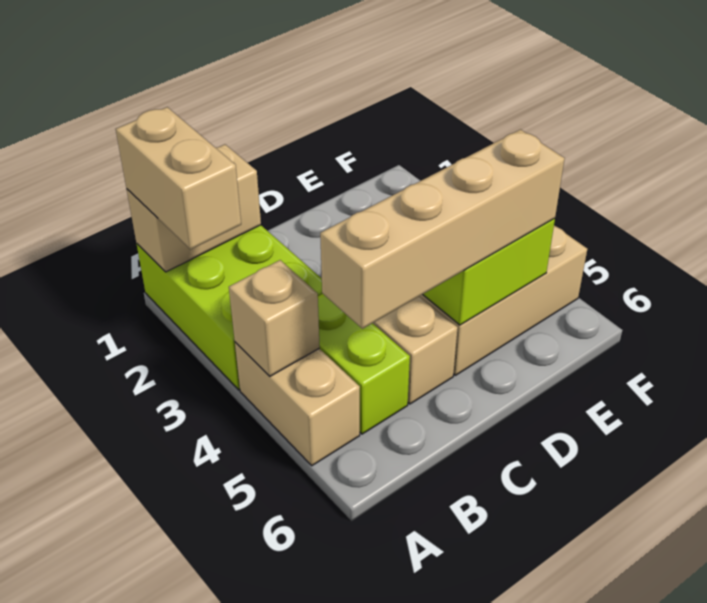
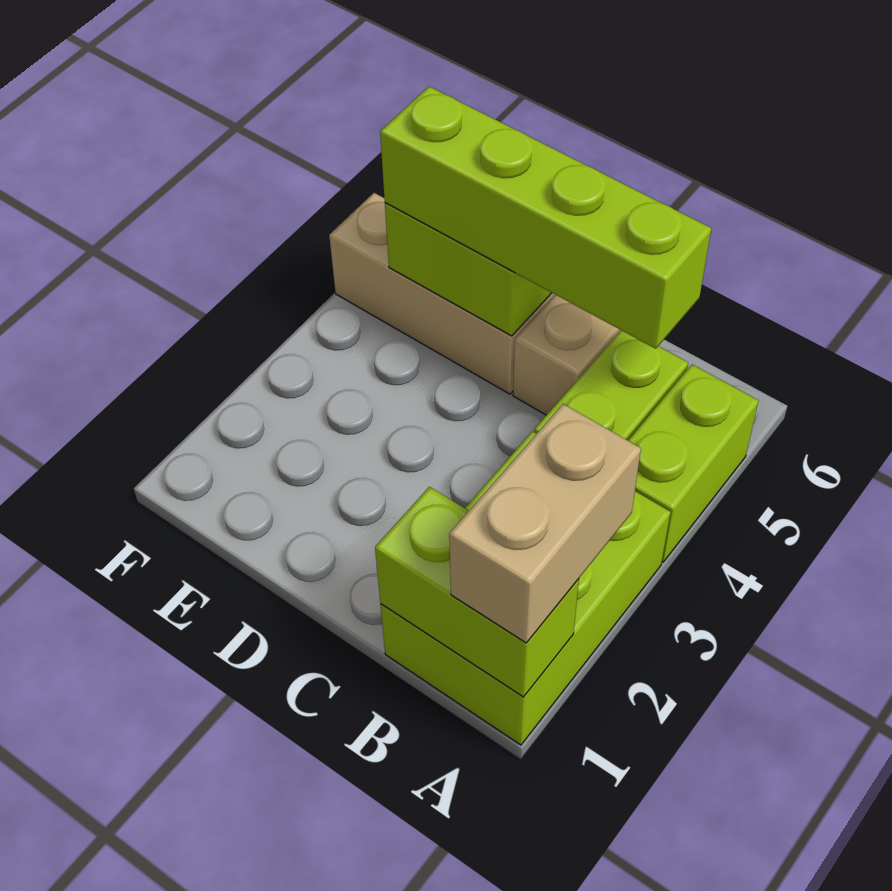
tan 1x2 brick [127,144,261,272] -> lime 1x2 brick [375,487,579,697]
tan 1x2 brick [235,342,360,466] -> lime 1x2 brick [628,364,759,562]
tan 1x1 brick [229,260,320,376] -> none
tan 1x4 brick [320,130,565,329] -> lime 1x4 brick [380,86,711,349]

